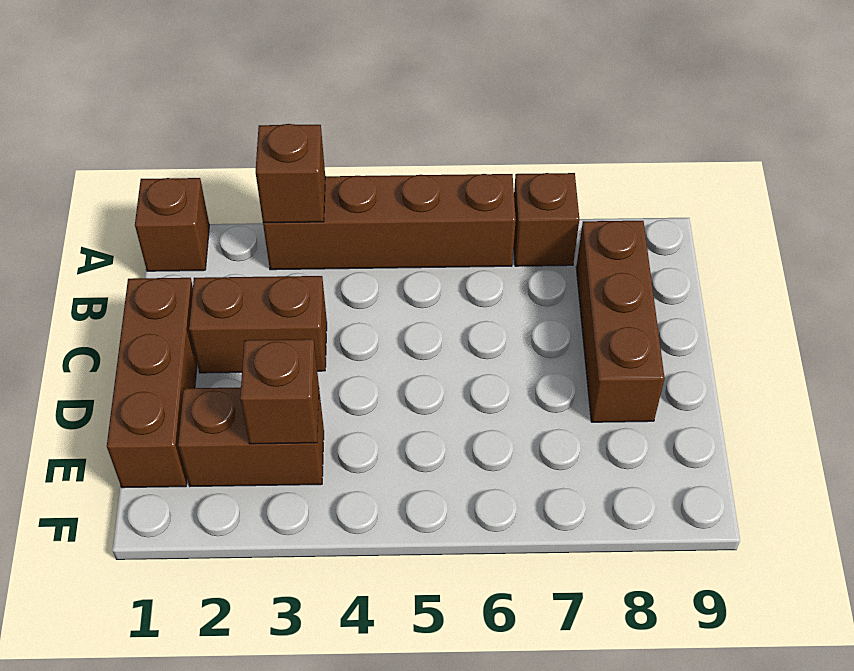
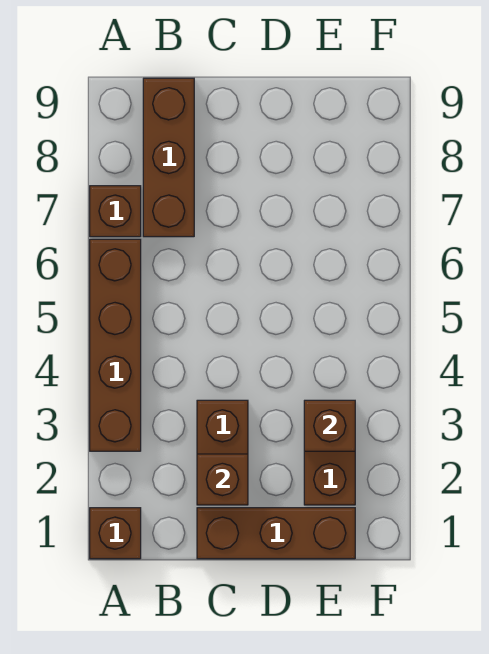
brown 1x1 brick [256,124,325,223] -> brown 1x1 brick moved to [197,454,248,505]
brown 1x3 brick [576,221,665,422] -> brown 1x3 brick turned to [143,78,194,237]

